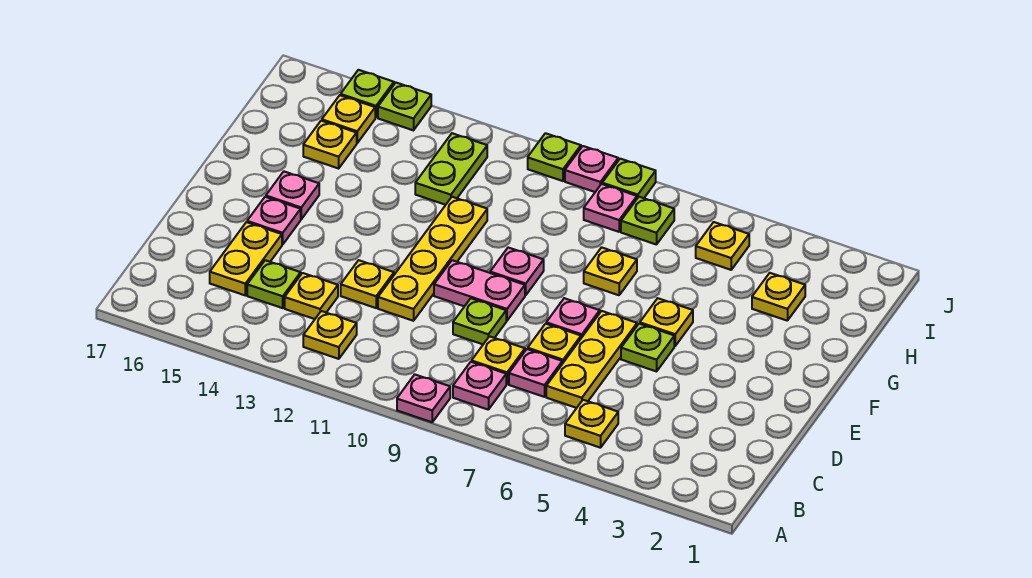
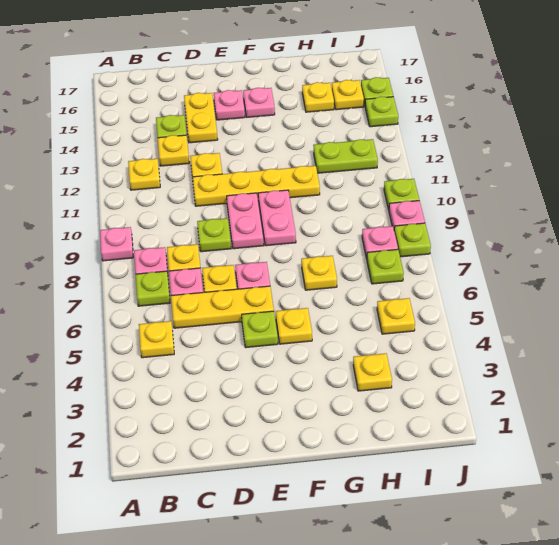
none -> lime 1x1 plate [136,271,170,306]
yellow 1x2 plate [210,222,282,295] -> yellow 1x2 plate turned to [184,93,218,143]
pink 1x1 plate [490,248,544,295] -> pink 1x2 plate [258,190,296,246]

